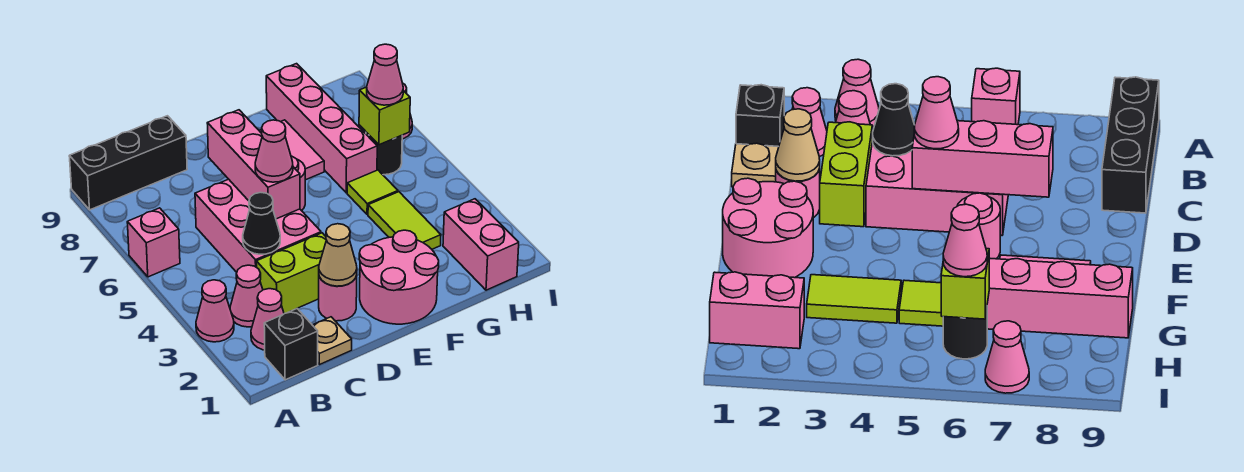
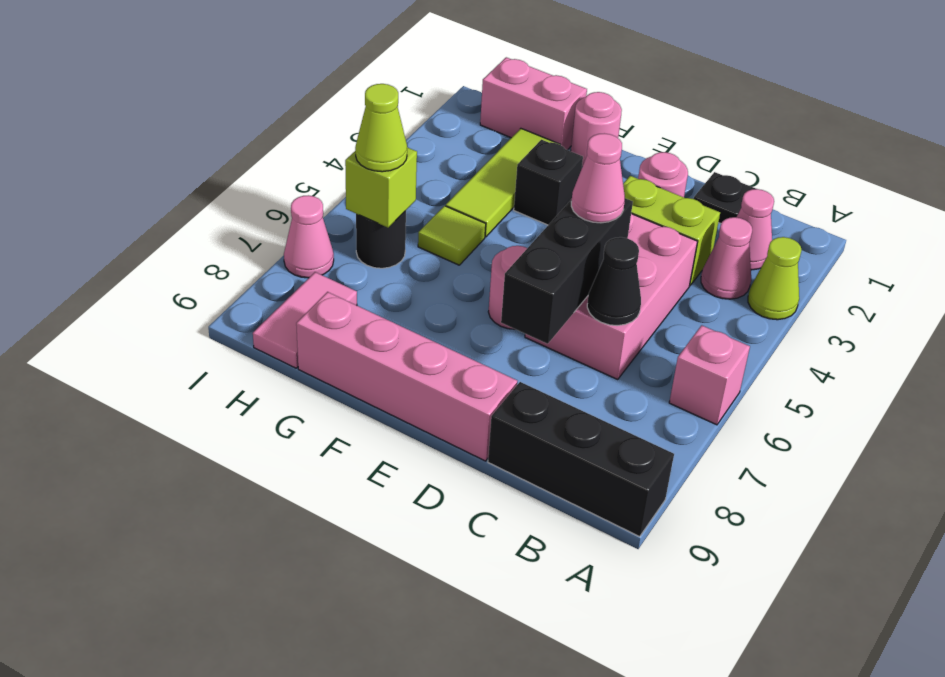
pink 1x1 cone [196,280,234,342] -> lime 1x1 cone [748,237,802,320]
black 1x1 brick [264,309,318,380] -> black 1x1 brick moved to [514,140,583,225]
tan 1x1 plate [313,317,352,365] -> black 1x1 plate [694,172,756,224]
black 1x1 cone [243,192,280,254] -> black 1x1 cone moved to [587,237,641,326]
tan 1x1 cone [319,224,357,286] -> none
pink 1x3 brick [207,110,300,219] -> black 1x3 brick [501,198,633,344]
pink 2x2 round brick [359,230,439,324] -> pink 1x1 round brick [571,92,622,167]
pink 1x2 tile [259,120,324,180] -> pink 1x2 tile moved to [253,272,357,368]
lime 1x2 tile [368,192,441,249] -> lime 1x3 tile [446,128,560,237]
pink 1x4 brick [266,64,377,193] -> pink 1x4 brick turned to [296,292,517,461]
pink 1x2 brick [443,199,519,290] -> pink 1x2 brick turned to [480,57,587,150]
pink 1x1 cone [367,44,403,105] -> lime 1x1 cone [355,84,407,172]

